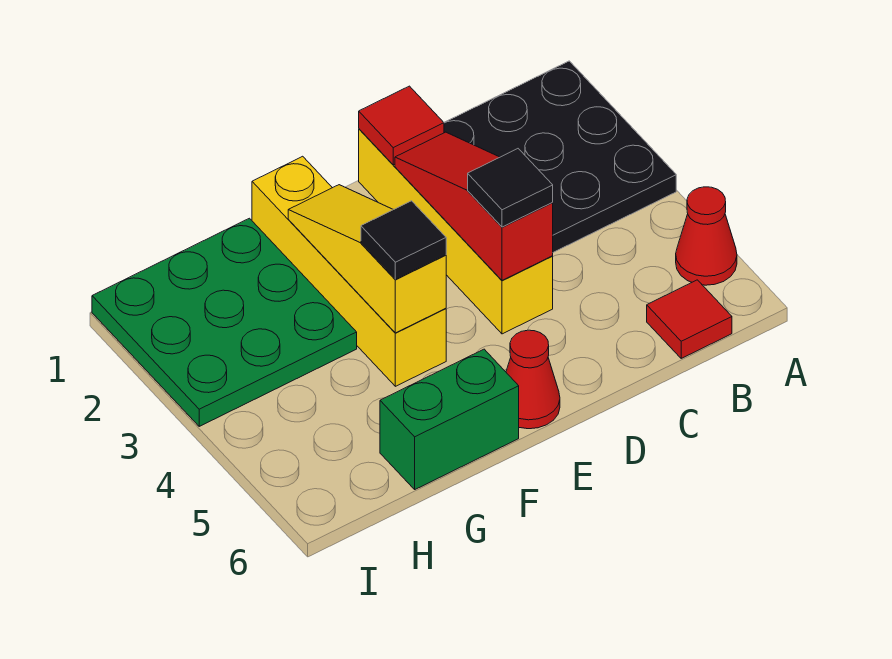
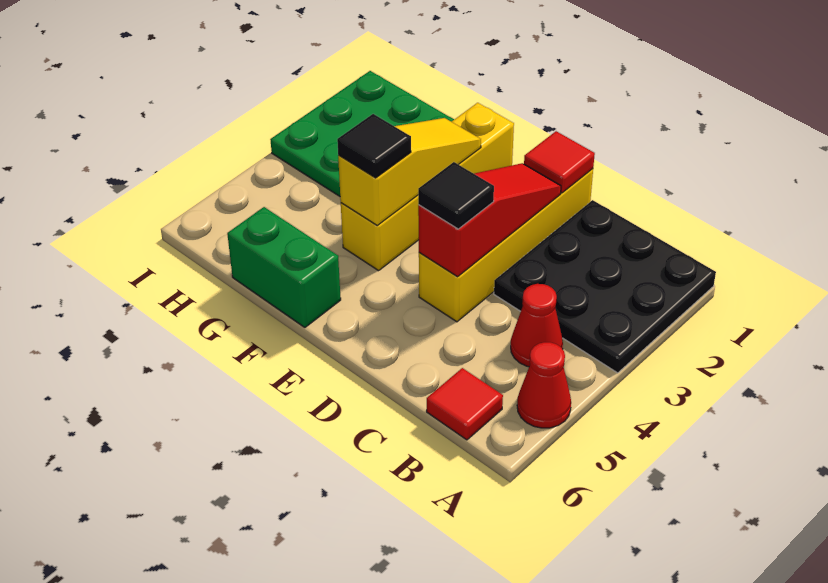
red 1x1 cone [506,330,560,429] -> red 1x1 cone moved to [511,284,563,367]

